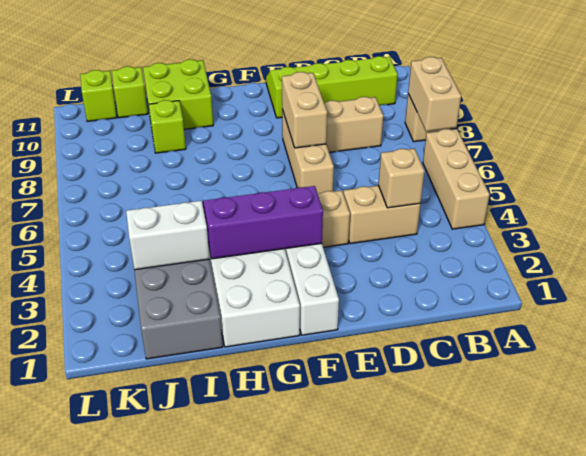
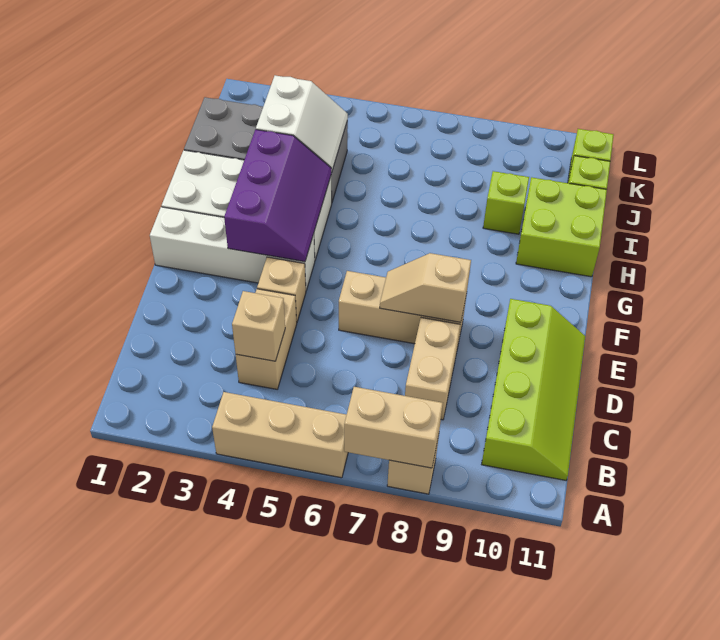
tan 1x2 brick [282,72,327,148] -> tan 1x2 slope [380,253,471,323]

